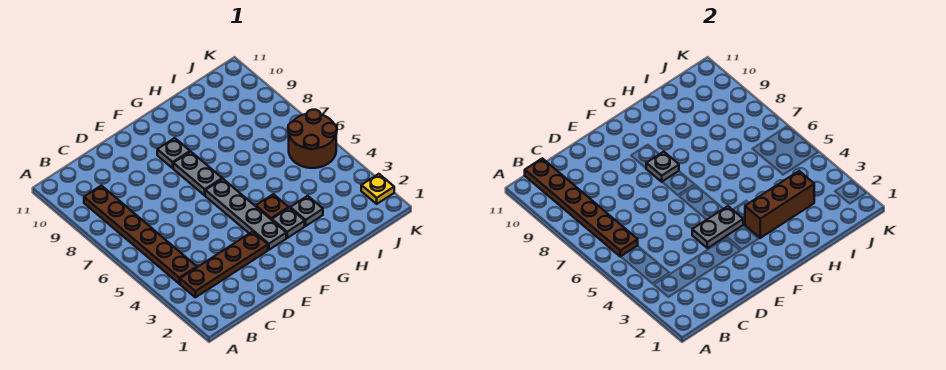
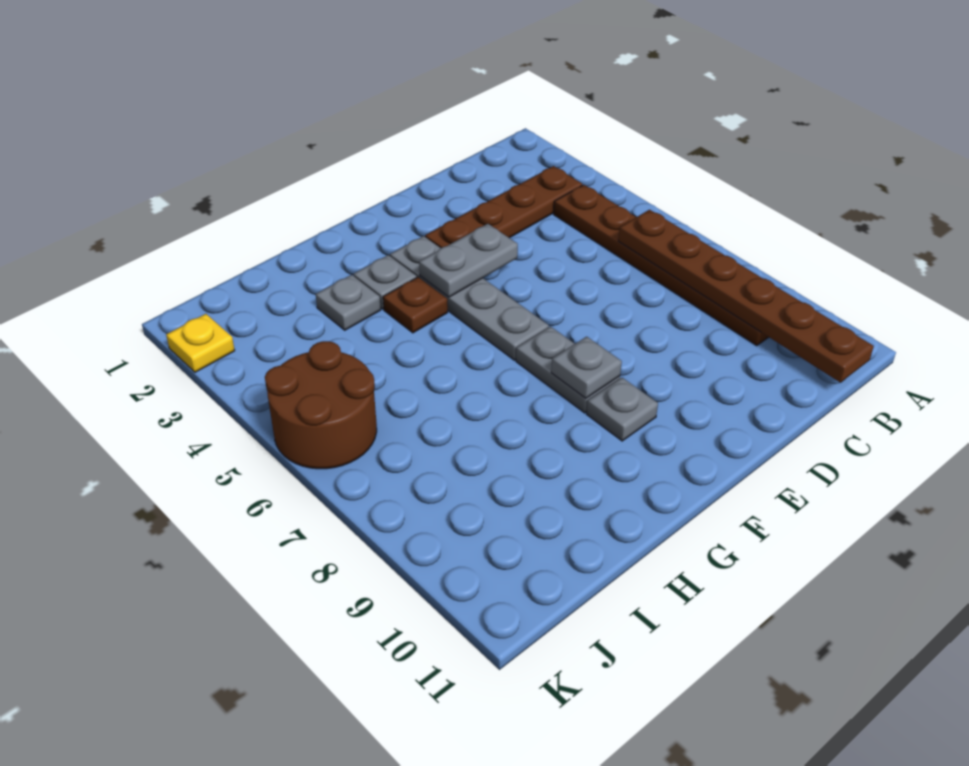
brown 1x3 brick [745,171,814,238] -> none

